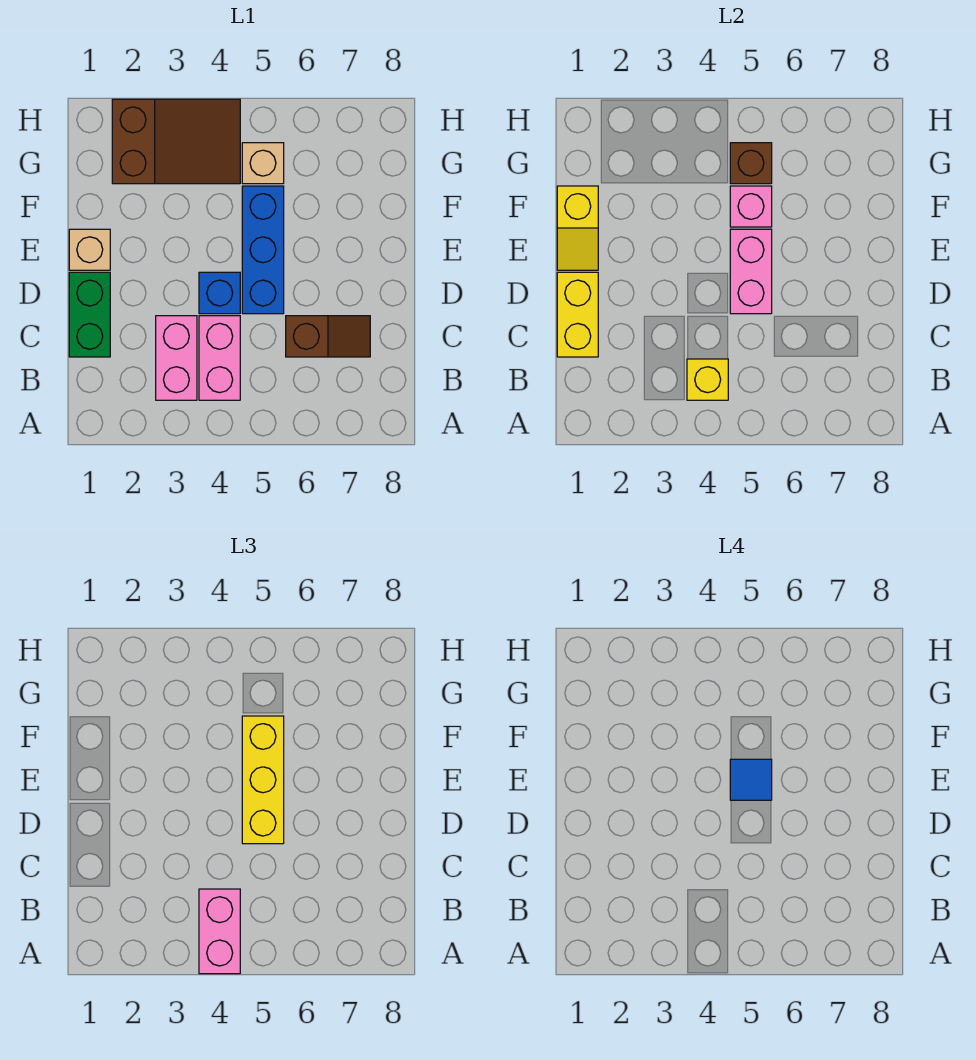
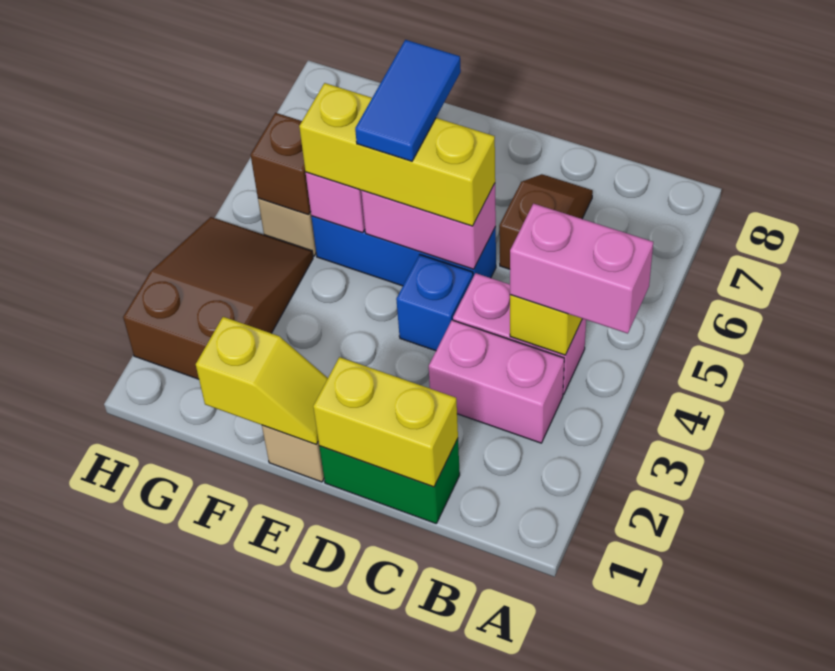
blue 1x1 tile [730,759,772,800] -> blue 1x2 tile [355,40,461,161]

